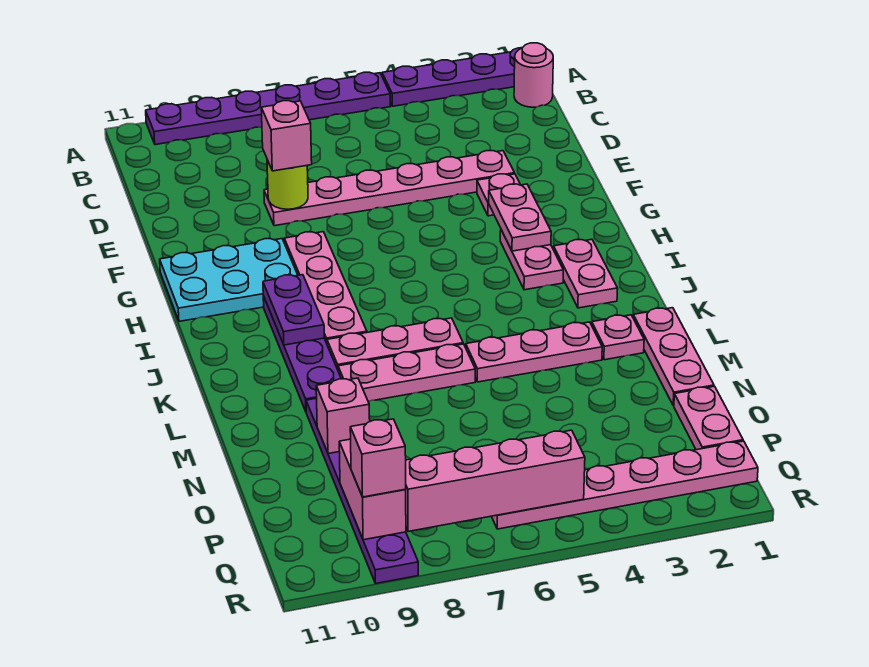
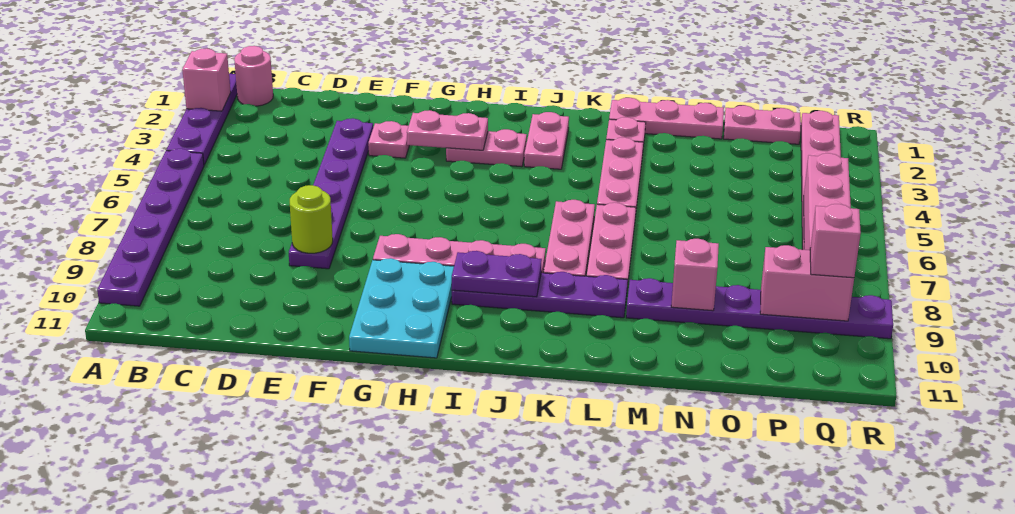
pink 1x6 plate [264,151,514,226] -> purple 1x6 plate [289,118,373,269]
pink 1x1 brick [261,101,312,171] -> pink 1x1 brick moved to [182,48,231,111]
pink 1x2 plate [553,239,618,308] -> pink 1x2 plate turned to [524,112,569,169]

